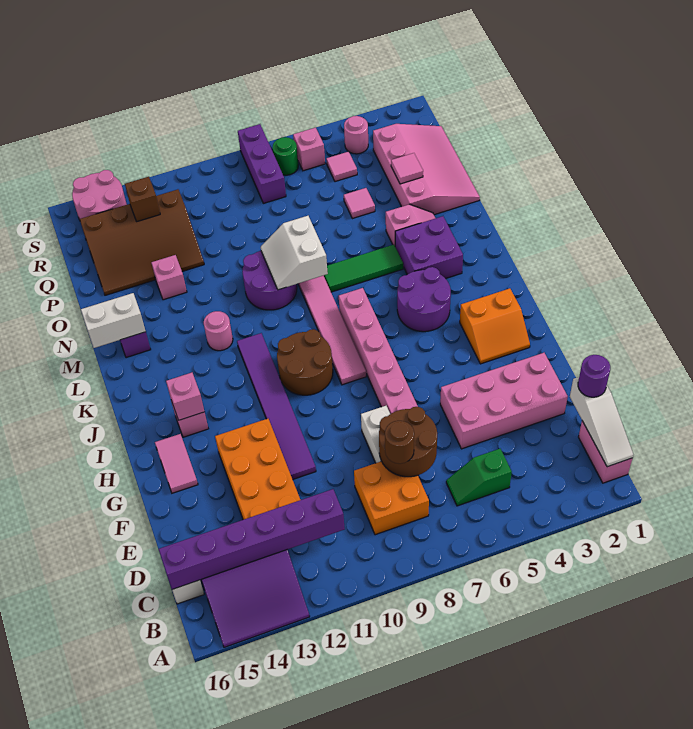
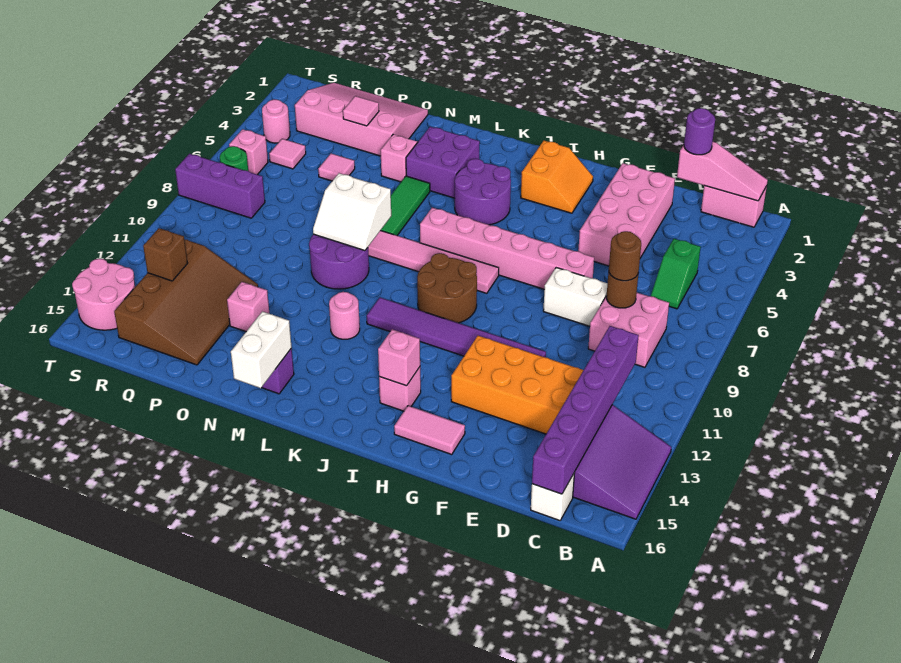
white 1x3 slope [570,377,633,467] -> pink 1x3 slope [677,142,768,201]
orange 2x2 brick [354,461,429,535] -> pink 2x2 brick [588,293,669,367]
brown 2x2 round brick [379,407,437,477] -> brown 1x1 round brick [606,272,638,308]

